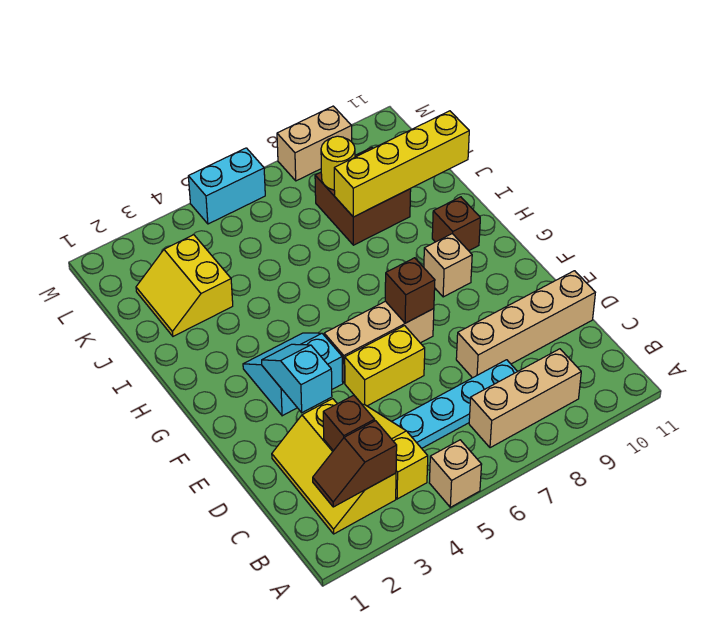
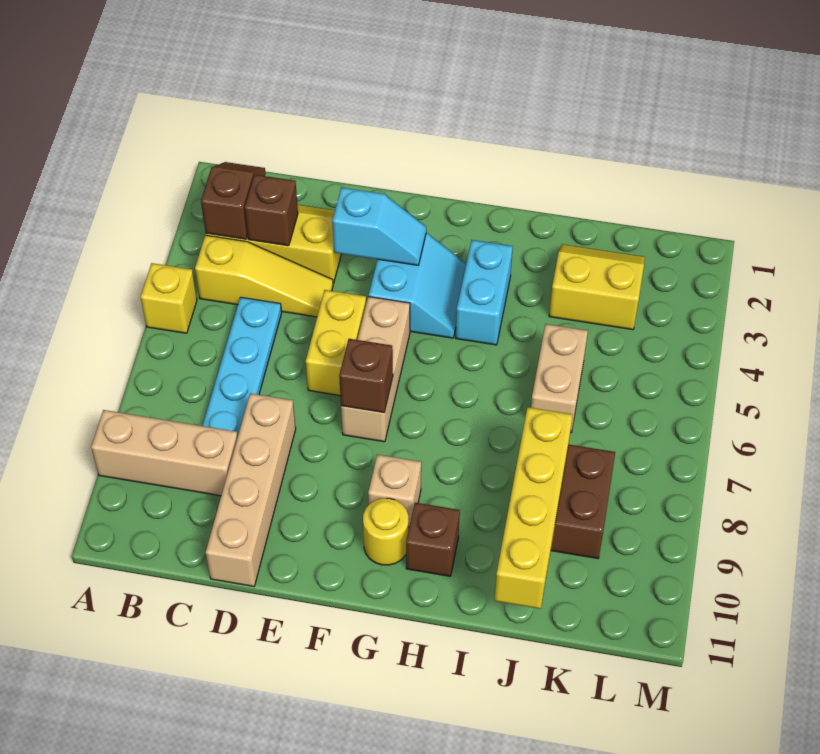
tan 1x1 brick [429,440,482,507] -> yellow 1x1 brick [141,263,197,333]
tan 1x3 brick [469,349,581,448] -> tan 1x3 brick turned to [91,410,238,496]
yellow 1x1 round brick [321,136,355,190] -> yellow 1x1 round brick moved to [363,498,408,565]
cyan 1x2 brick [188,148,265,224] -> cyan 1x2 brick moved to [456,240,513,345]
tan 1x2 brick [277,106,352,181] -> tan 1x2 brick moved to [531,324,588,432]

